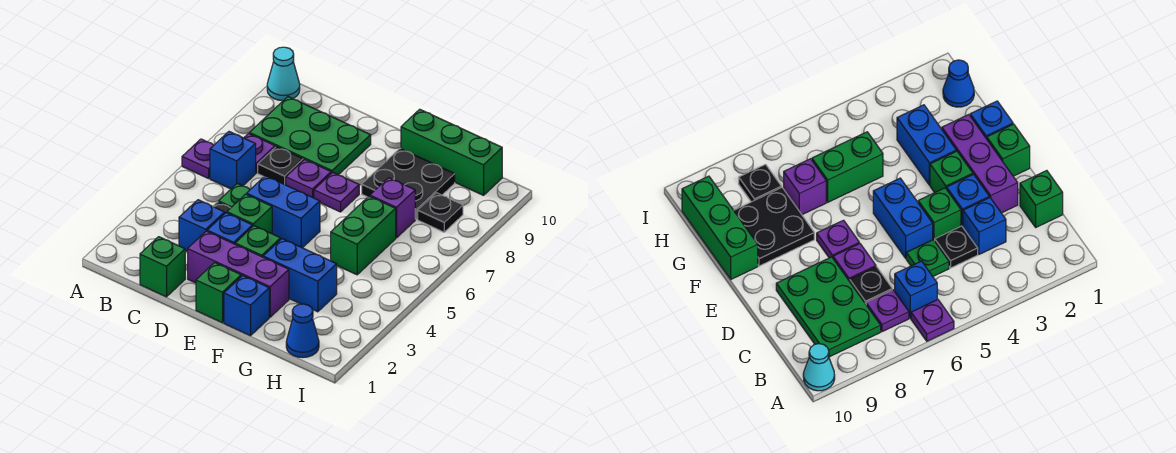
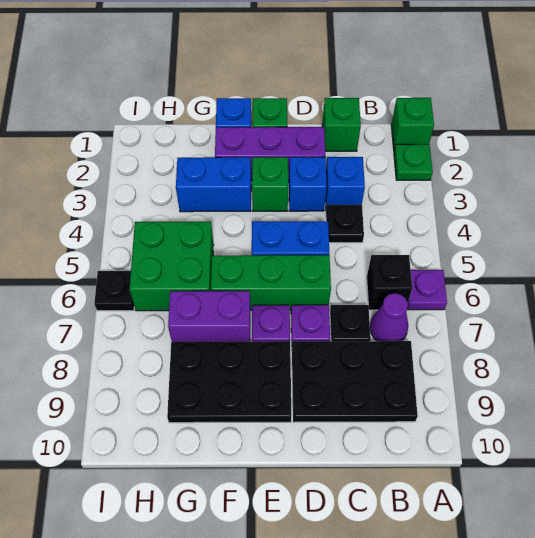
cyan 1x1 cone [267,47,300,101] -> none
blue 1x1 brick [210,132,256,189] -> black 1x1 brick [367,255,412,310]
purple 1x1 plate [244,133,275,173] -> purple 1x1 cone [370,293,408,341]
green 2x3 plate [249,97,371,175] -> black 2x3 plate [292,341,418,422]
green 1x1 plate [218,183,250,208] -> green 1x1 plate moved to [394,144,433,180]
green 1x1 brick [227,194,272,234] -> green 1x1 brick moved to [391,98,434,150]
black 2x2 plate [362,149,455,219] -> black 2x3 plate [167,341,291,423]
green 1x3 brick [401,109,502,195] -> green 1x3 brick moved to [211,255,331,310]
green 1x2 brick [331,196,396,275] -> green 2x2 brick [129,222,213,311]
purple 1x1 brick [370,178,415,238] -> purple 1x2 brick [168,291,250,342]
blue 1x1 cone [286,304,319,358] -> none
black 1x1 plate [418,193,463,232] -> black 1x1 plate moved to [94,271,134,311]

